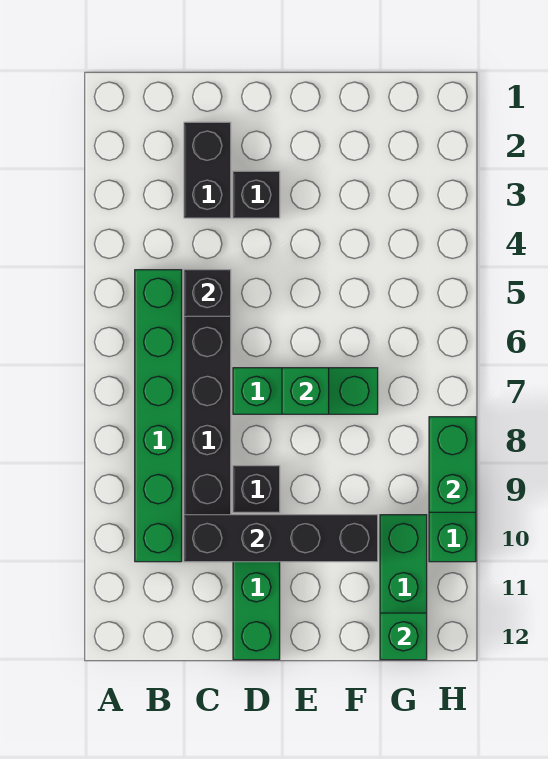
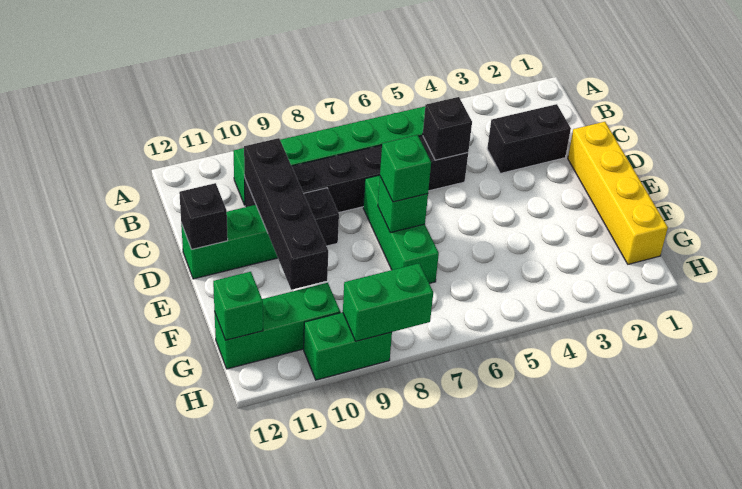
none -> yellow 1x4 brick [568,122,668,264]
black 1x1 brick [233,171,280,218] -> black 1x1 brick moved to [179,183,228,250]
none -> green 1x1 brick [380,135,431,202]

